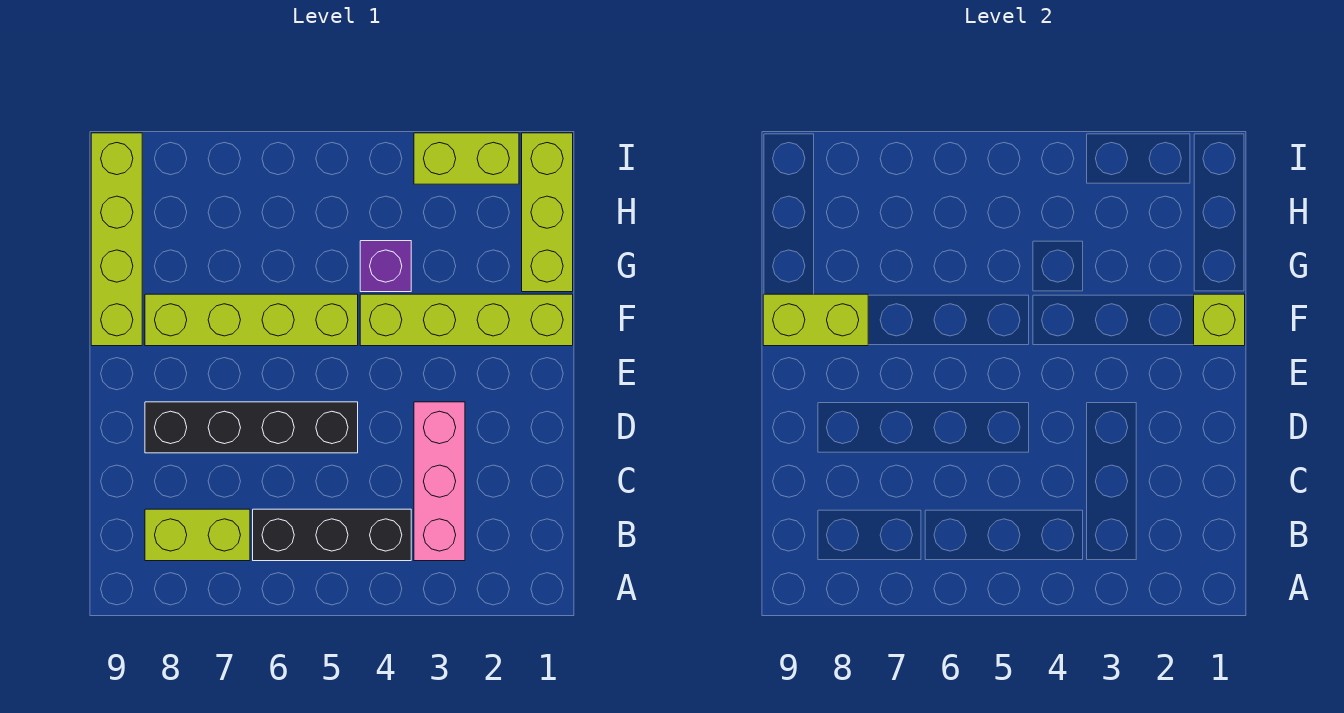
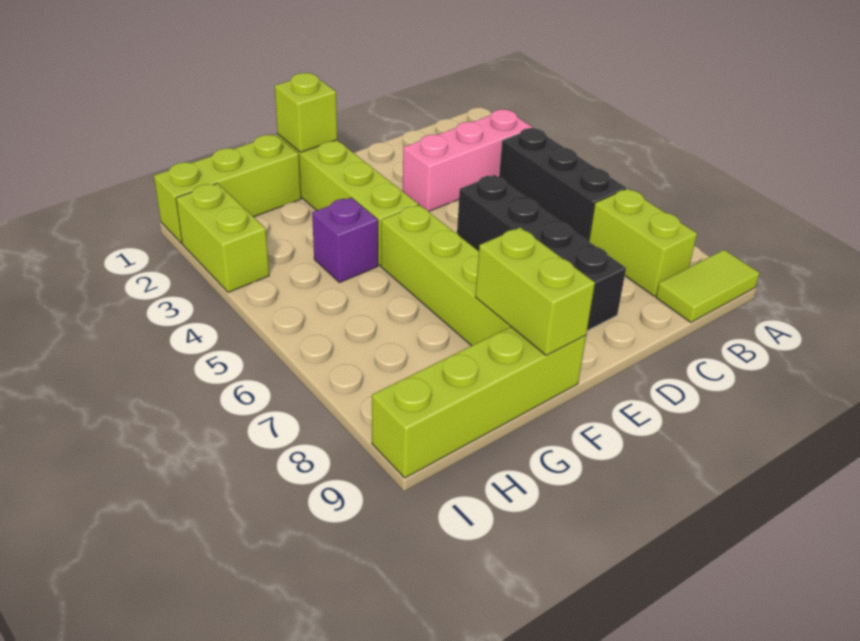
none -> lime 1x2 tile [656,250,759,322]

